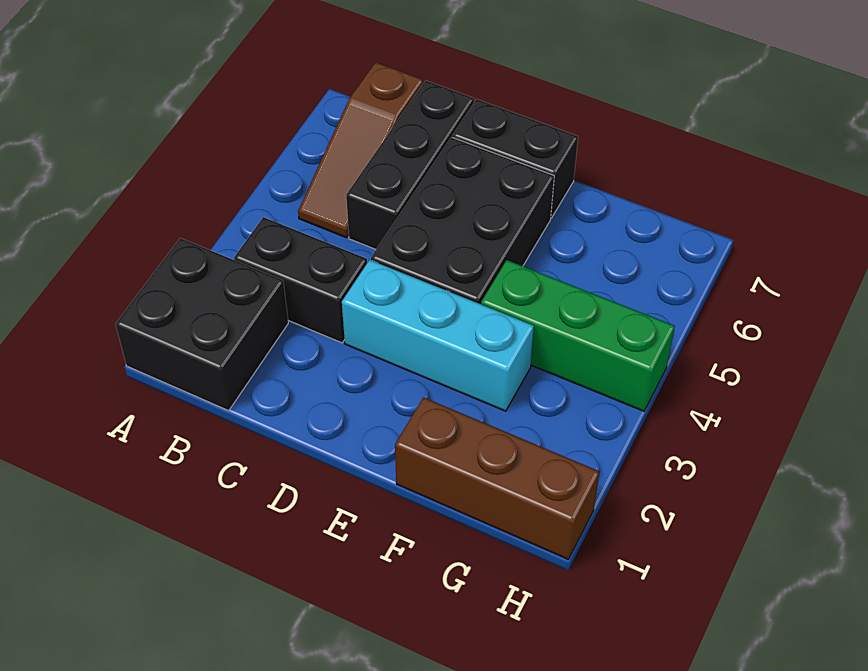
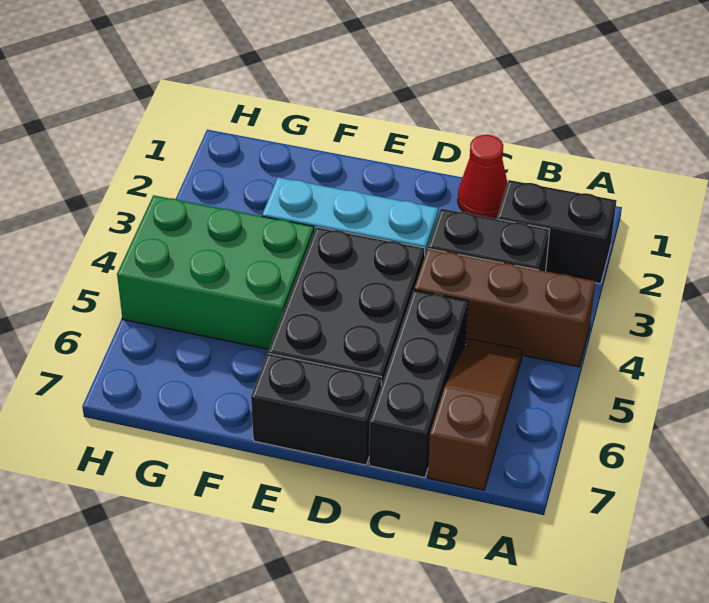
black 2x2 brick [116,238,288,411] -> black 1x2 brick [497,180,616,284]
none -> red 1x1 cone [458,135,508,218]
brown 1x3 brick [395,397,599,559] -> brown 1x3 brick moved to [414,249,595,367]
green 1x3 brick [481,260,675,411] -> green 2x3 brick [117,195,314,349]

